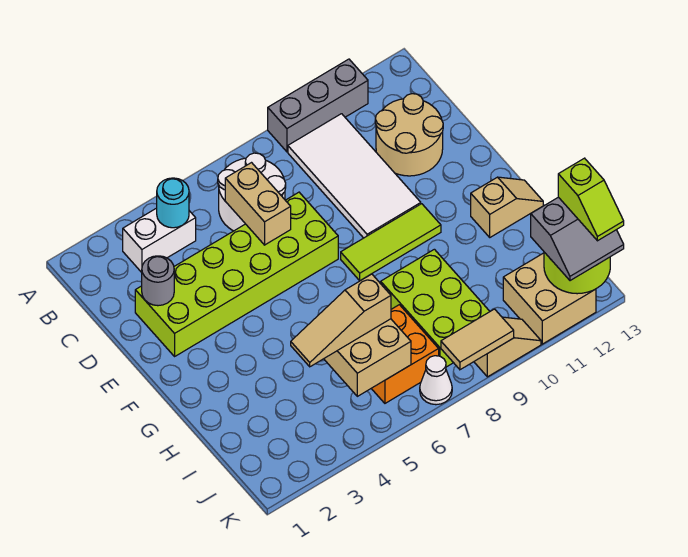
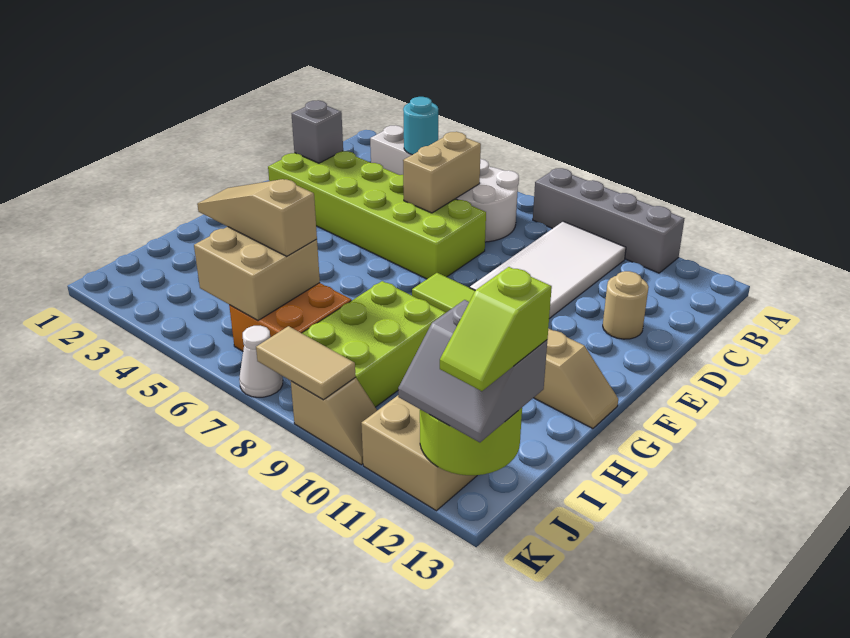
grey 1x3 brick [268,59,368,152] -> grey 1x4 brick [533,168,685,273]
tan 2x2 round brick [375,94,443,176] -> tan 1x1 round brick [603,271,649,339]
grey 1x1 round brick [142,256,174,306] -> grey 1x1 brick [292,100,343,163]

